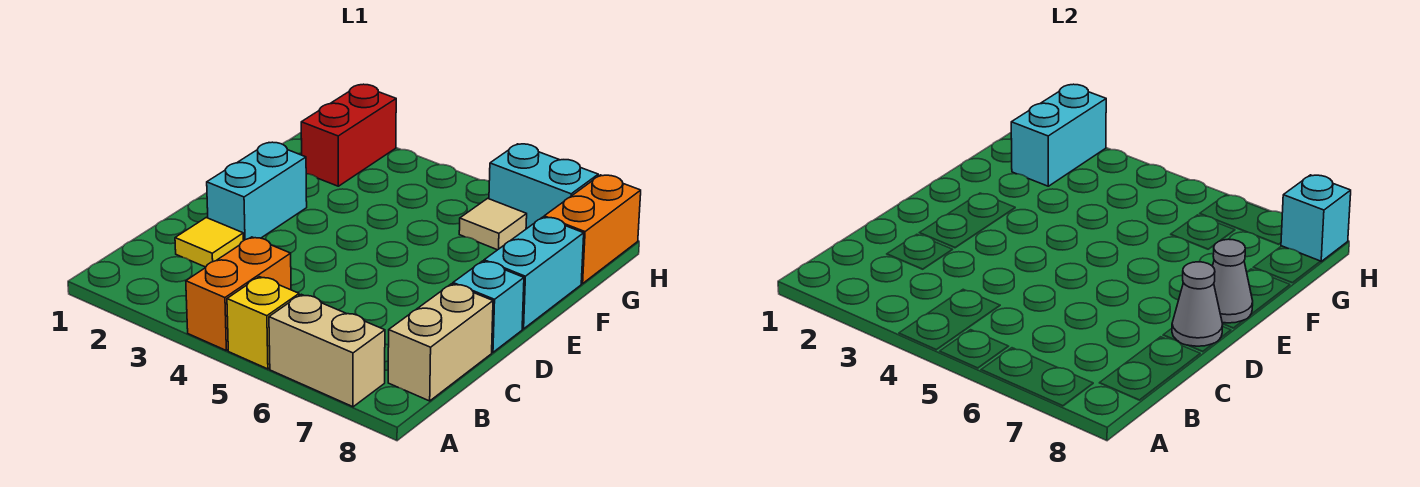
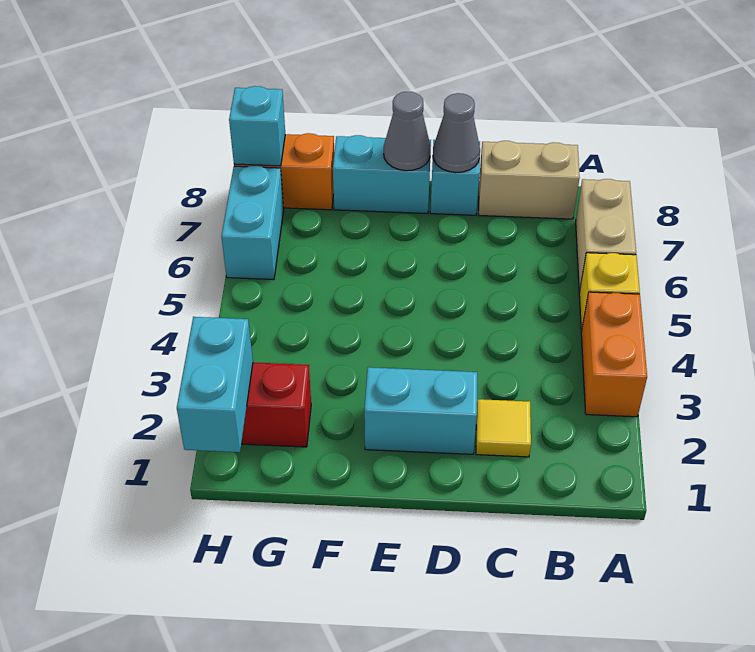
orange 1x2 brick [186,237,291,350] -> orange 1x2 brick turned to [581,292,647,417]
cyan 1x2 brick [1011,84,1106,186] -> cyan 1x2 brick turned to [177,317,253,452]
tan 1x1 tile [459,198,527,250] -> none

